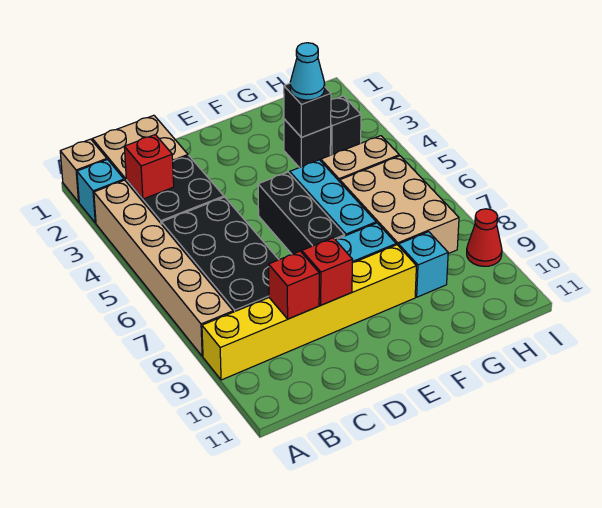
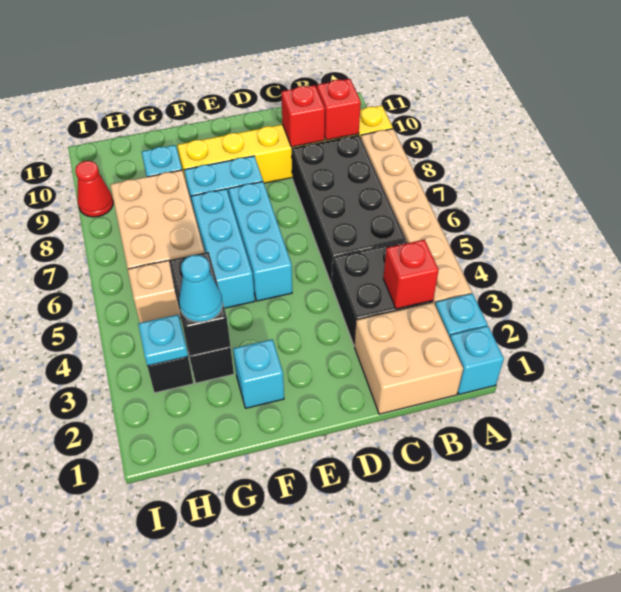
tan 1x1 brick [60,139,107,202] -> cyan 1x1 brick [450,326,504,394]
red 1x1 brick [302,238,353,305] -> red 1x1 brick moved to [317,79,361,140]
black 1x3 brick [258,172,345,254] -> cyan 1x3 brick [229,182,292,301]
none -> cyan 1x1 brick [233,339,284,408]
black 1x1 brick [284,84,331,137] -> black 1x2 brick [169,252,231,356]
none -> cyan 1x1 plate [138,315,188,366]

